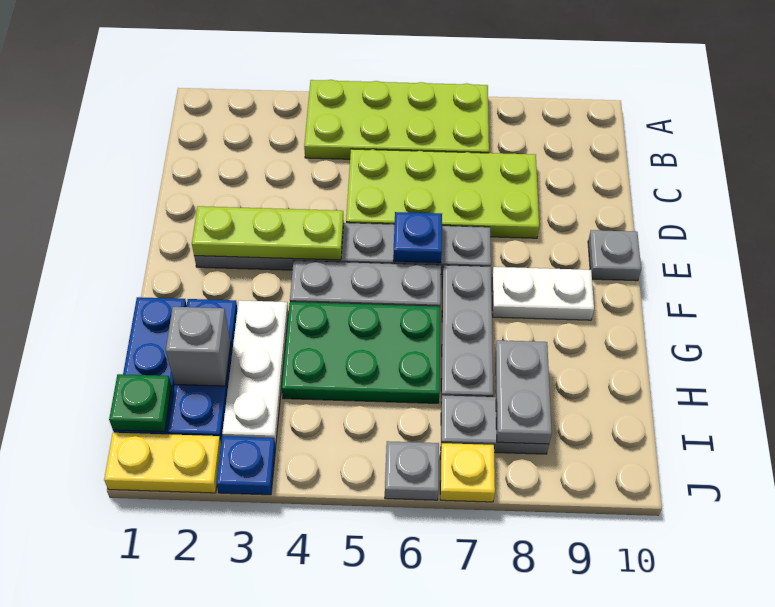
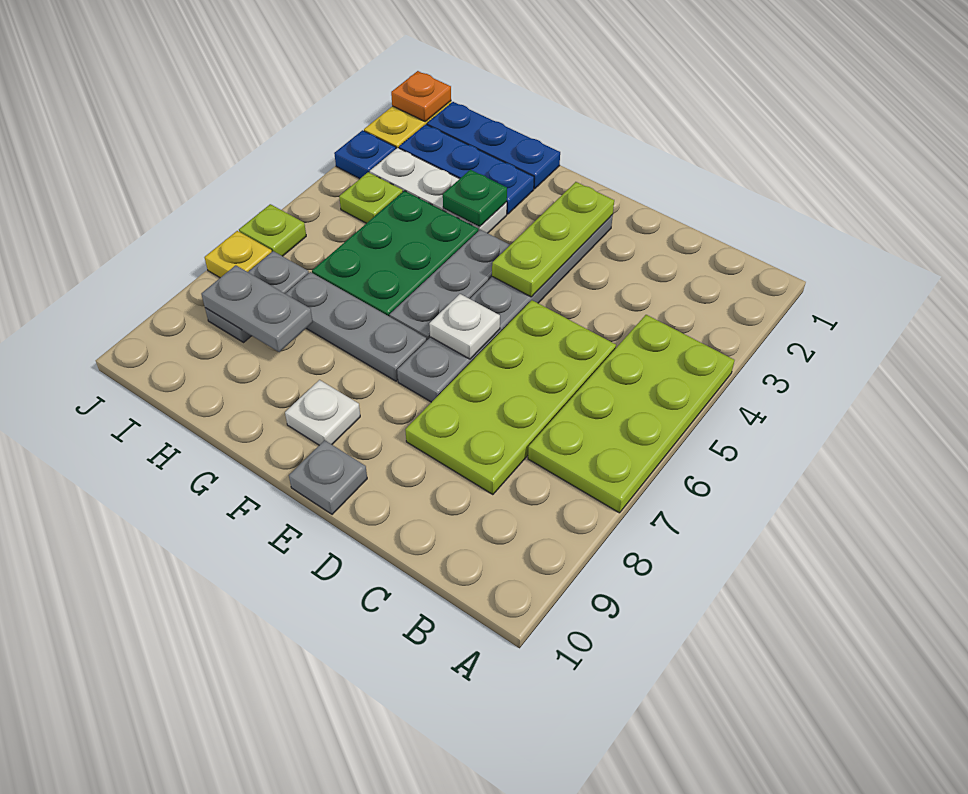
blue 1x1 plate [393,212,442,263] -> white 1x1 plate [429,294,500,359]
white 1x2 plate [492,267,594,320] -> white 1x1 plate [285,380,360,445]
grey 1x1 brick [166,307,231,386] -> none
green 1x1 plate [109,374,172,432] -> green 1x1 plate moved to [443,170,507,226]
none -> lime 1x1 plate [339,172,403,223]
none -> orange 1x1 plate [391,71,451,121]
grey 1x1 plate [385,441,439,500] -> lime 1x1 plate [239,204,306,256]

